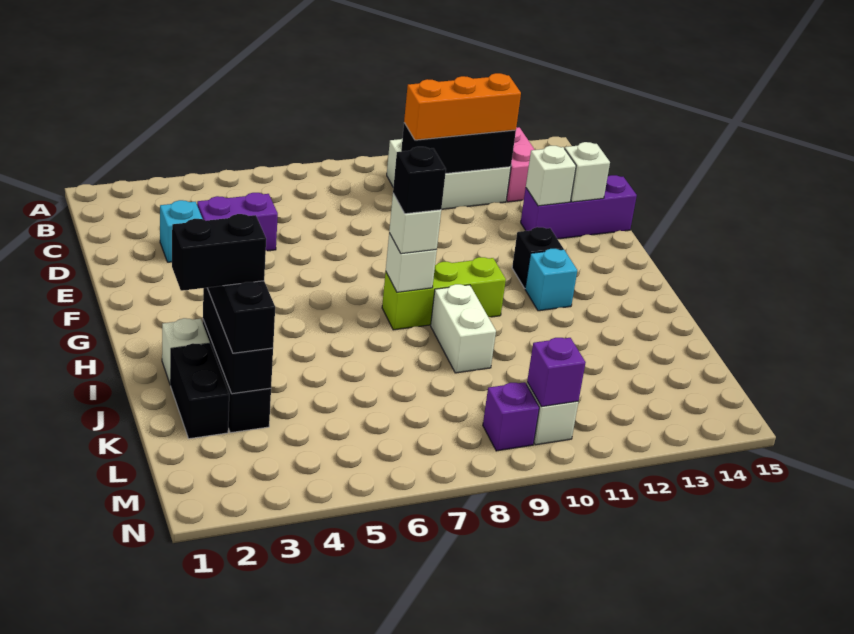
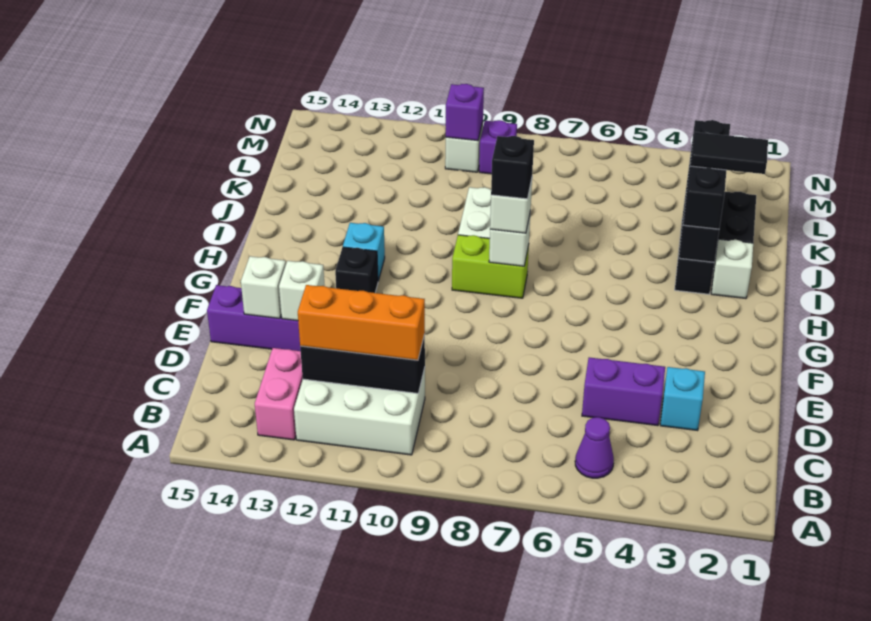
none -> purple 1x1 cone [575,417,614,478]
lime 1x3 brick [382,257,506,330] -> lime 1x2 brick [452,235,529,298]
black 1x2 brick [172,214,266,291] -> black 1x2 tile [690,132,768,174]

